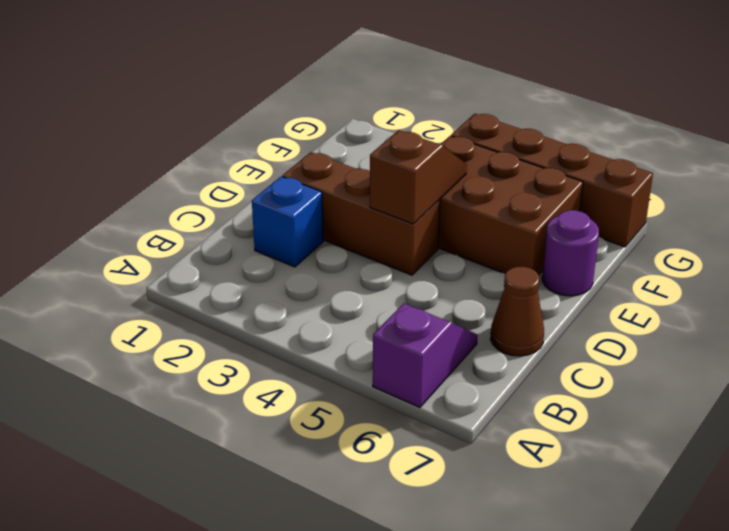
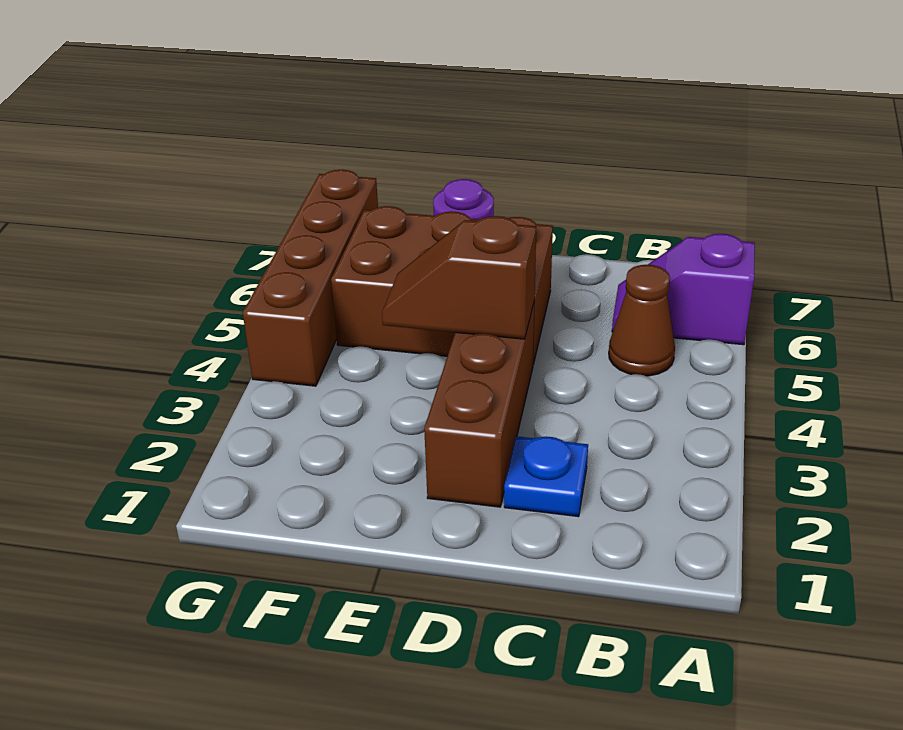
blue 1x1 brick [252,176,323,267] -> blue 1x1 plate [504,436,588,517]
brown 1x1 cone [491,267,544,356] -> brown 1x1 cone moved to [609,265,675,376]
brown 2x3 brick [438,136,583,275] -> brown 2x3 brick turned to [331,206,553,365]

